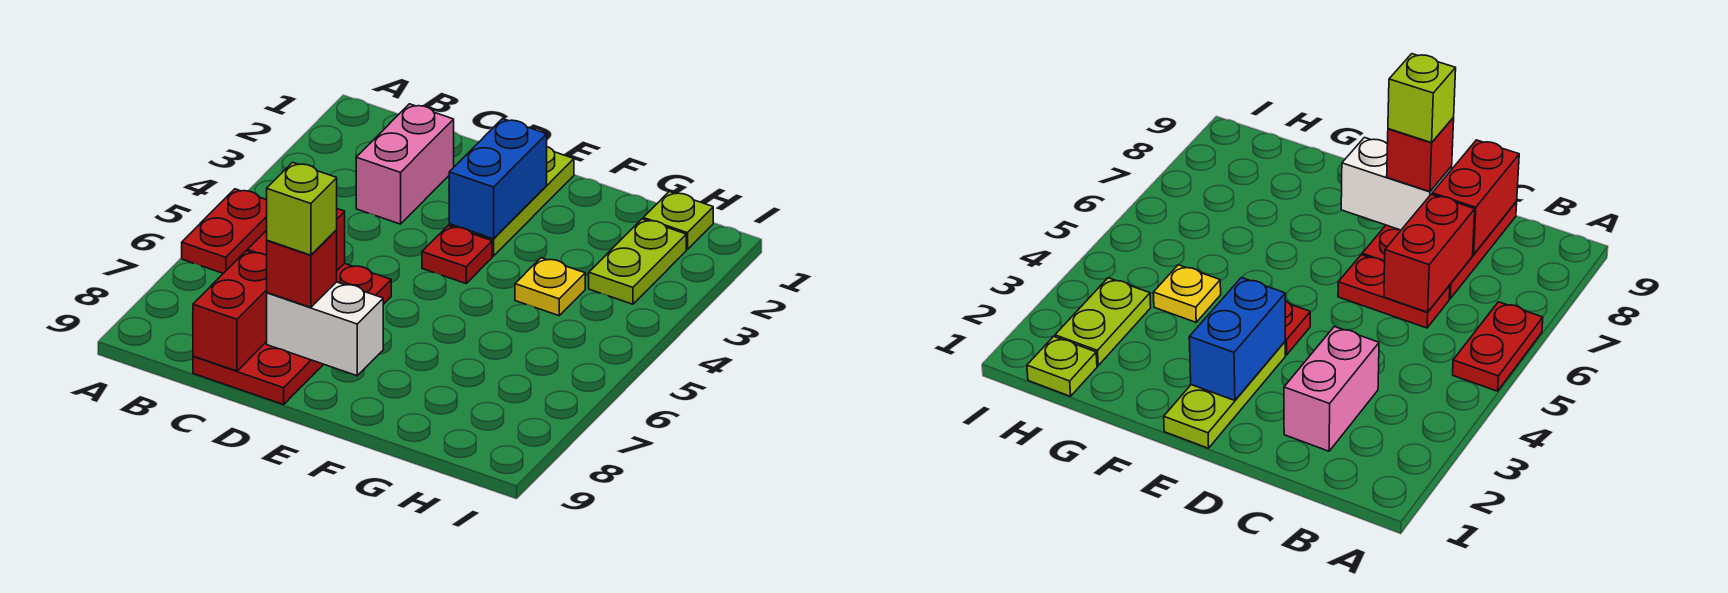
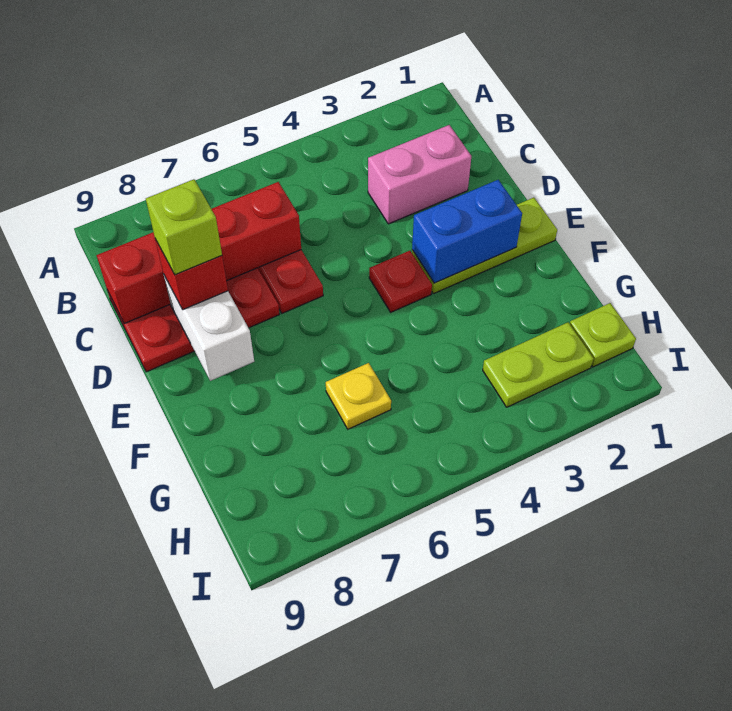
red 1x2 plate [182,189,267,273] -> none
yellow 1x1 plate [515,258,585,316] -> yellow 1x1 plate moved to [326,363,391,429]

